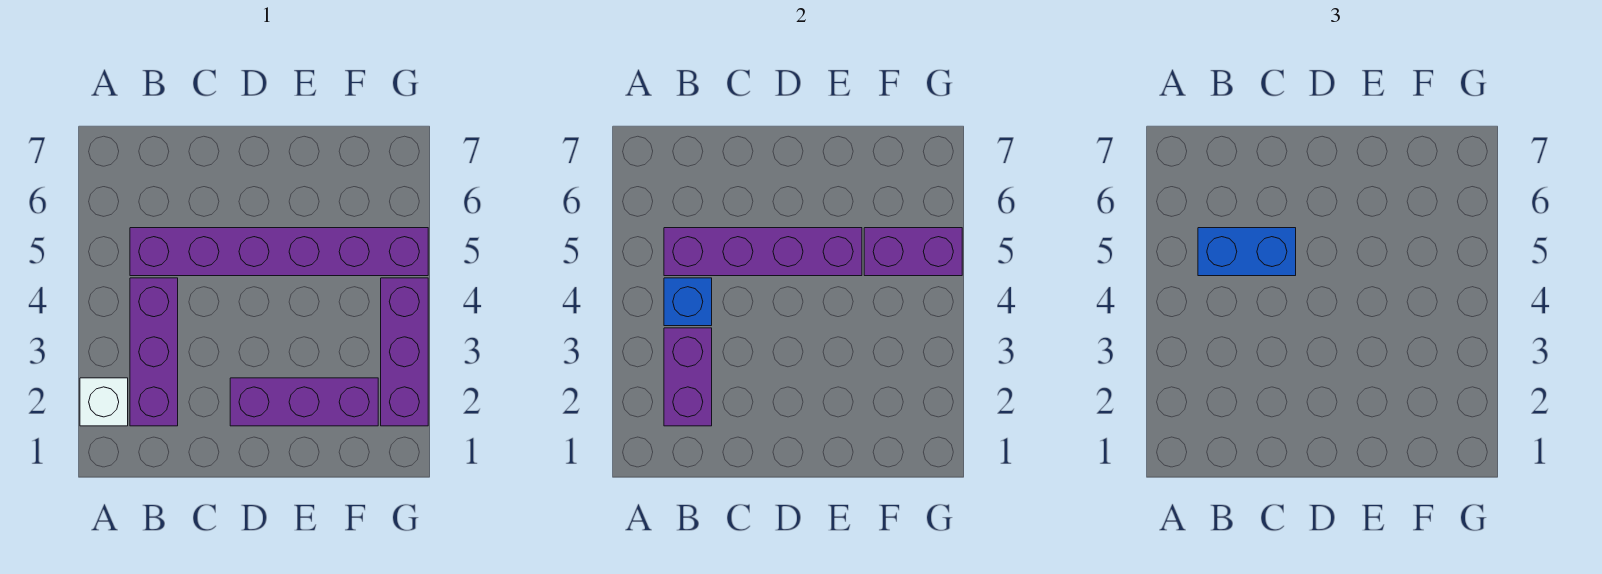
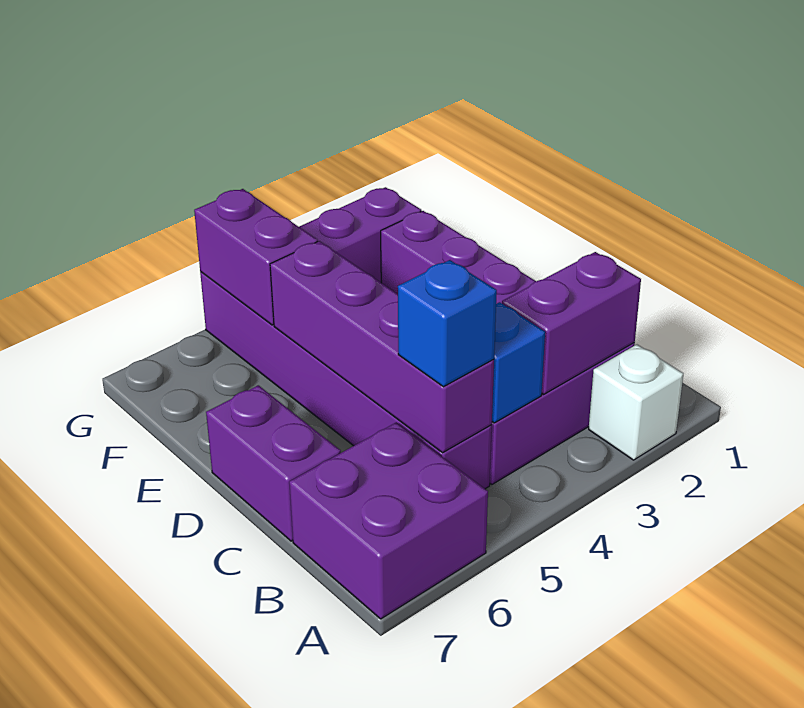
none -> purple 2x2 brick [289,422,488,619]
blue 1x2 brick [1198,228,1296,276] -> blue 1x1 brick [398,260,497,387]
none -> purple 1x2 brick [206,385,341,541]

